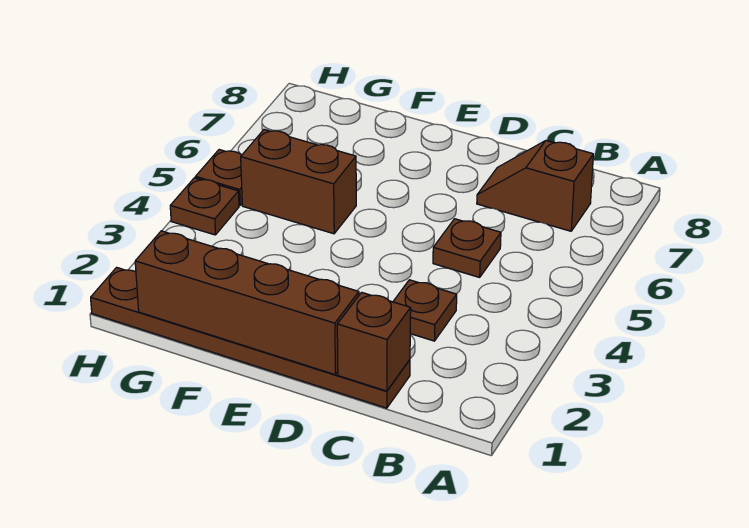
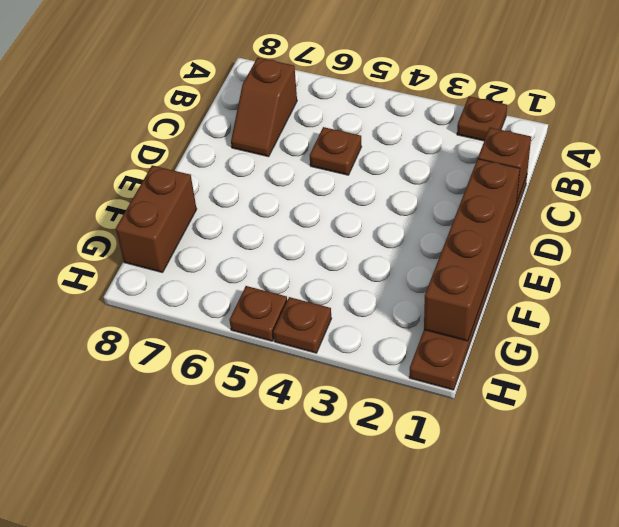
brown 1x1 plate [393,280,457,341] -> brown 1x1 plate moved to [457,96,507,141]
brown 1x2 brick [241,130,356,234] -> brown 1x2 brick moved to [116,165,197,273]

